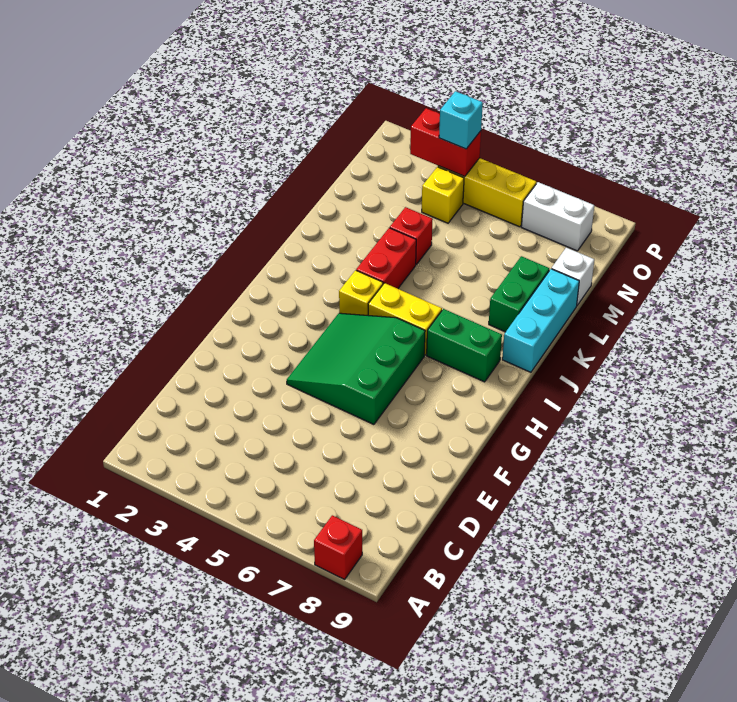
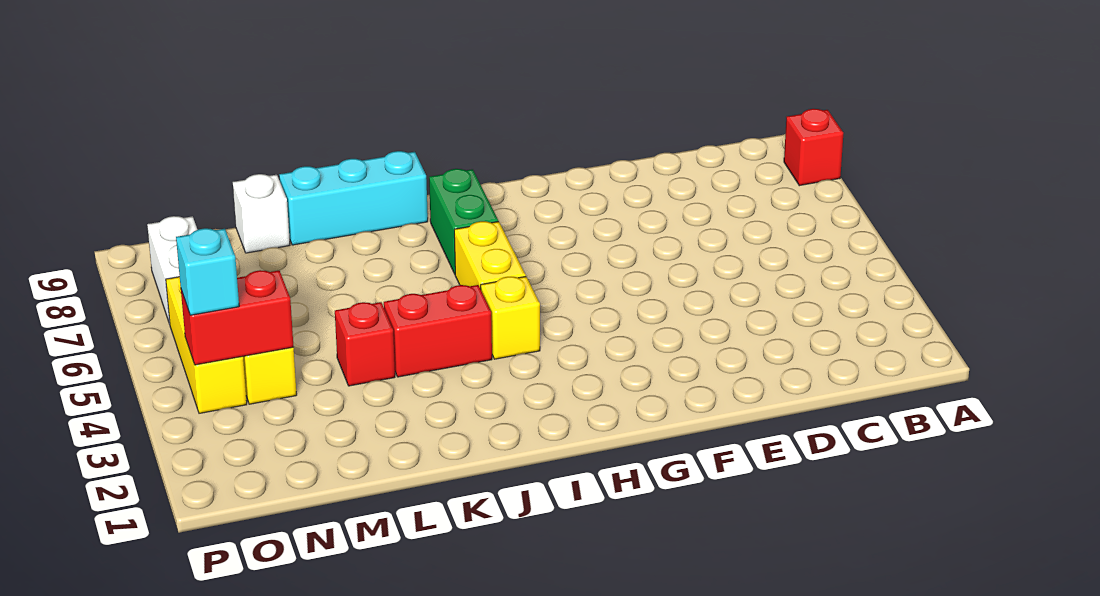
green 3x3 slope [287,313,425,425] -> none
green 1x2 brick [489,256,549,332] -> none
red 1x2 brick [410,108,481,177] -> red 1x2 brick turned to [181,270,293,365]

